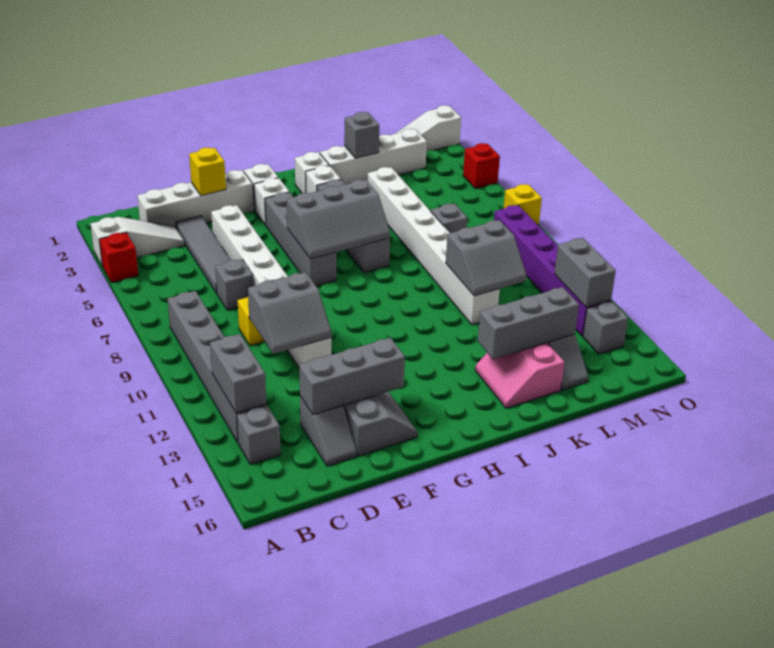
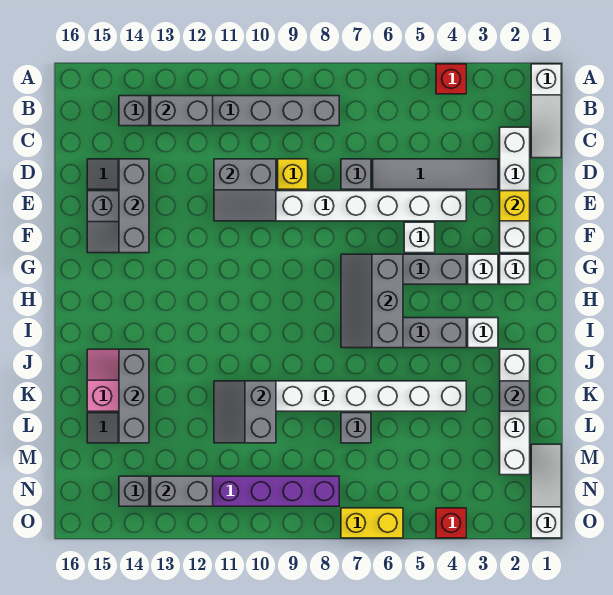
white 1x3 slope [91,217,184,266] -> white 1x3 slope moved to [531,64,561,158]
grey 2x2 slope [248,272,331,354] -> grey 2x2 slope turned to [214,159,276,221]
white 1x1 brick [295,152,329,193] -> white 1x1 brick moved to [404,222,435,253]
yellow 1x1 brick [504,184,542,225] -> yellow 1x2 brick [341,508,403,538]

